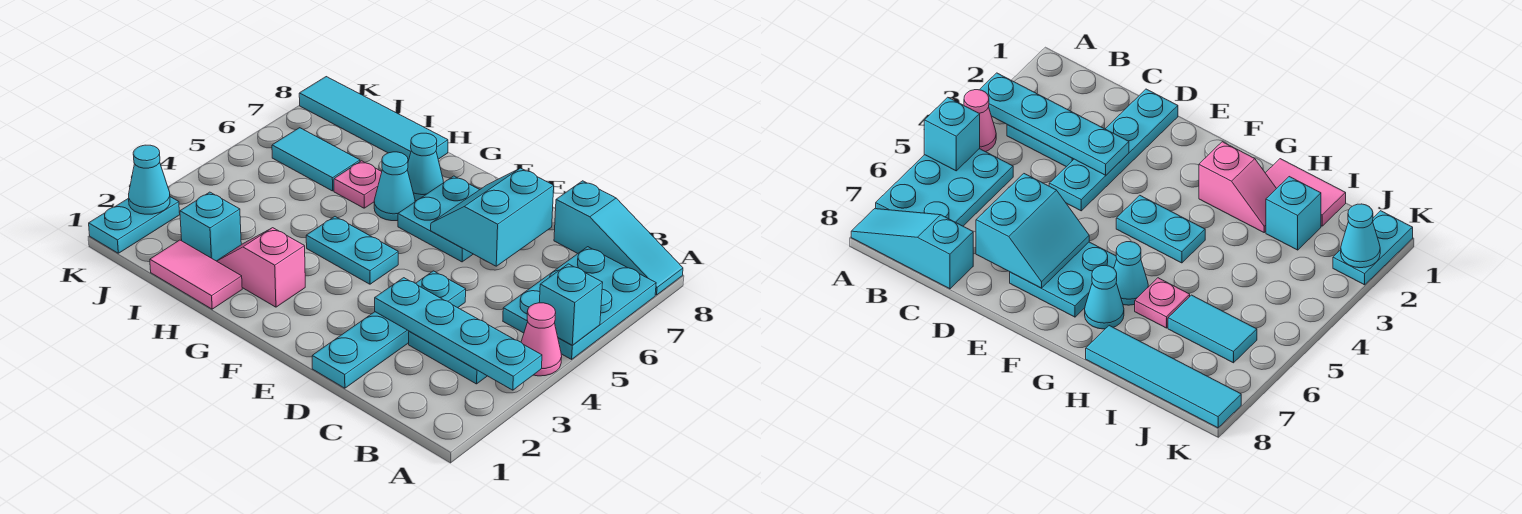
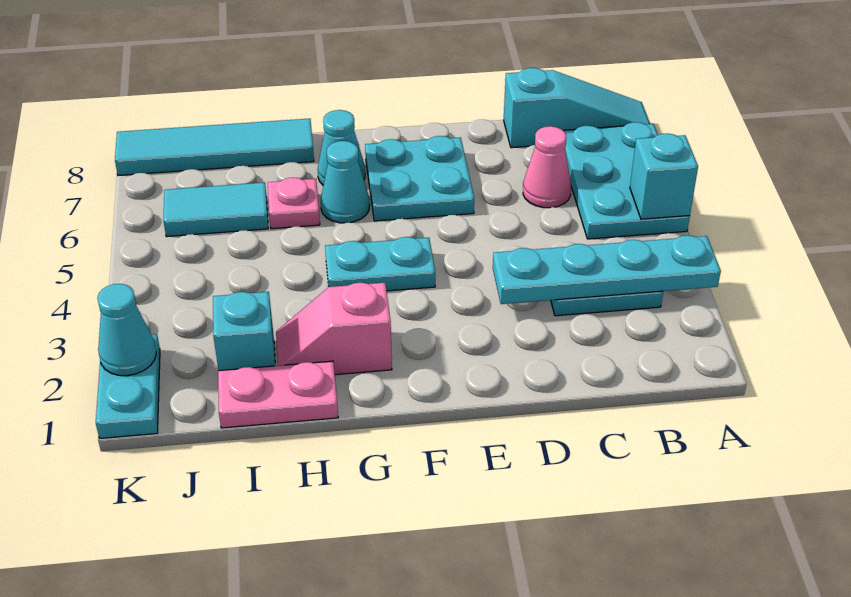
pink 1x1 cone [521,303,562,376] -> pink 1x1 cone moved to [523,126,571,208]
cyan 1x4 plate [312,271,466,388] -> none
cyan 2x2 slope [431,168,554,266] -> none
pink 1x2 tile [150,240,242,309] -> pink 1x2 plate [218,361,338,428]

